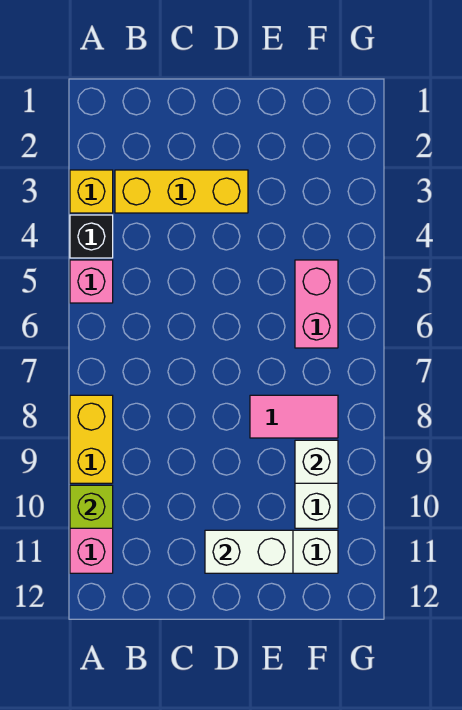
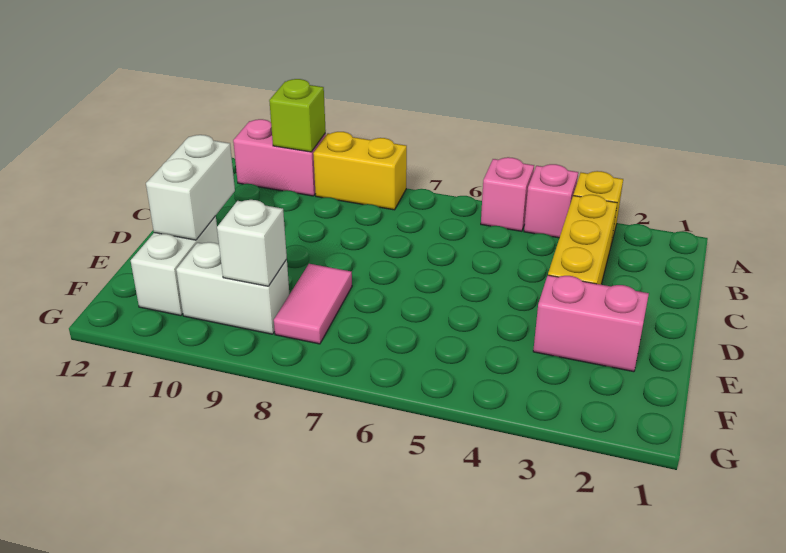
black 1x1 brick [70,215,113,258] -> pink 1x1 brick [524,164,578,238]
pink 1x2 brick [295,260,338,348] -> pink 1x2 brick moved to [533,275,649,372]

